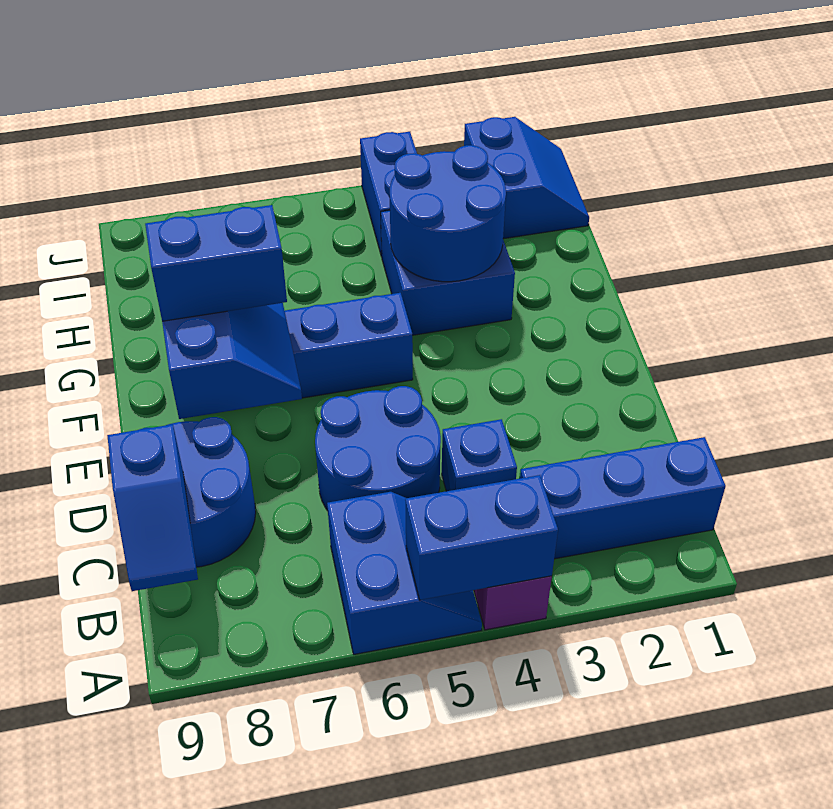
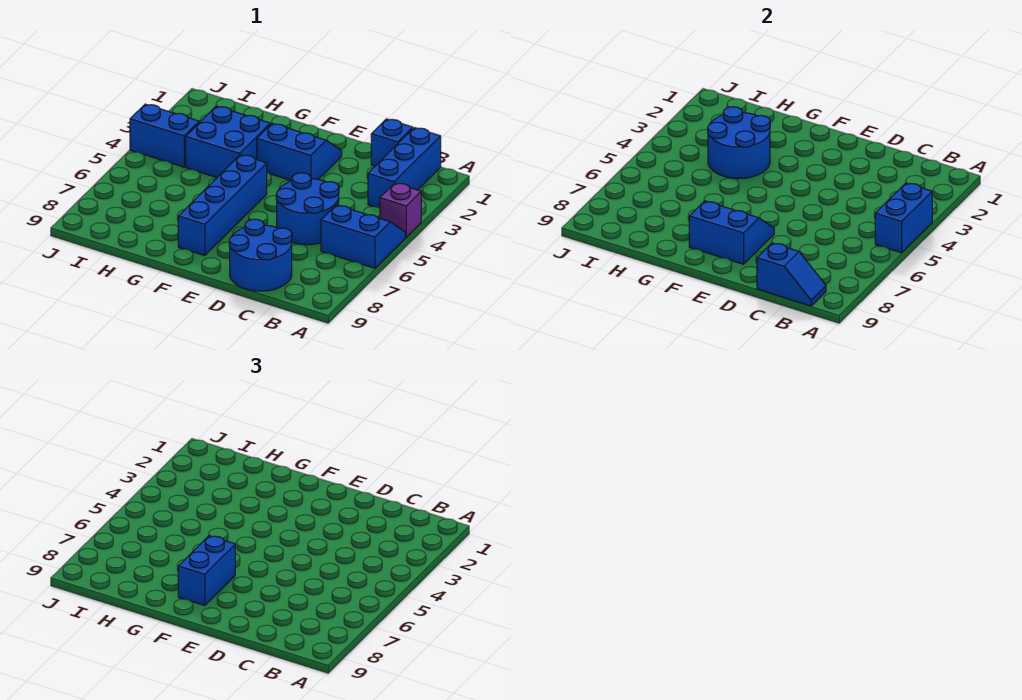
blue 1x1 brick [442,419,517,491] -> blue 1x1 brick moved to [371,119,413,166]
blue 2x2 slope [464,117,589,239] -> blue 2x2 slope moved to [257,123,342,180]

